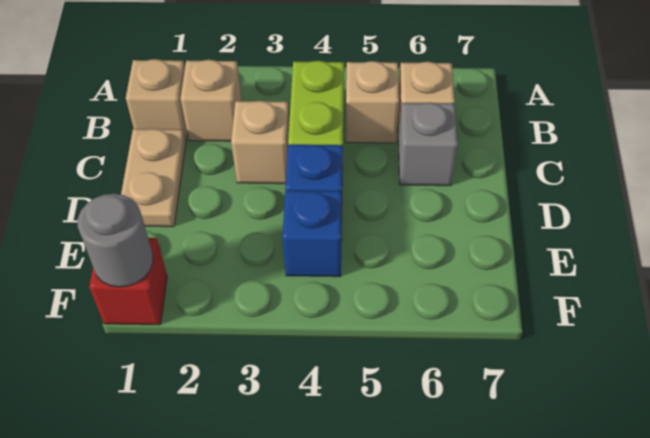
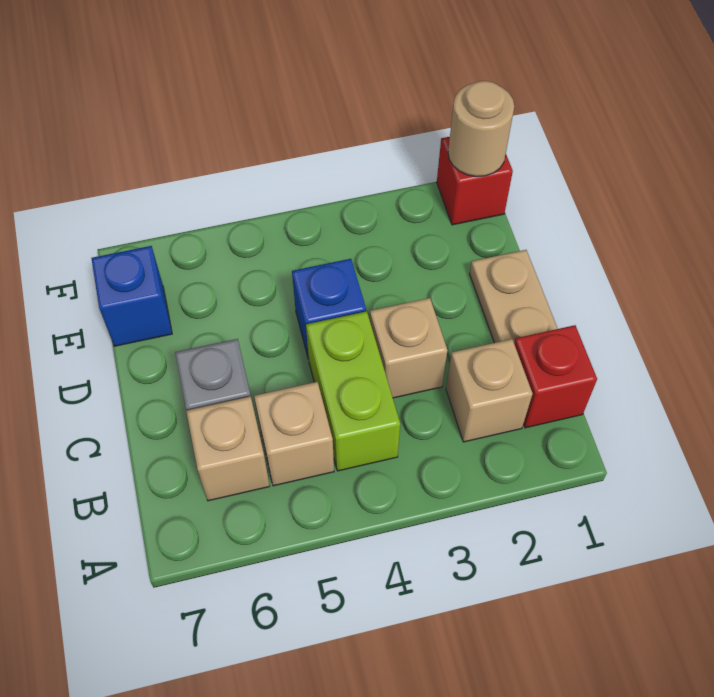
tan 1x1 brick [126,59,187,140] -> red 1x1 brick [514,325,597,428]
blue 1x1 brick [282,190,342,277] -> blue 1x1 brick moved to [91,246,172,346]
grey 1x1 round brick [78,194,153,287] -> tan 1x1 round brick [448,81,514,177]

